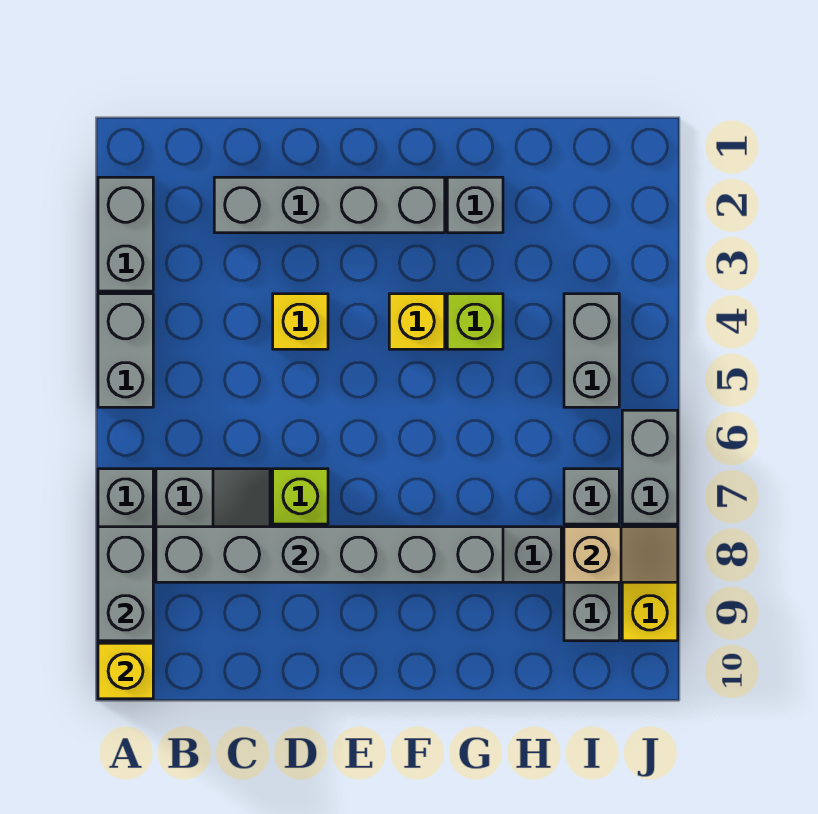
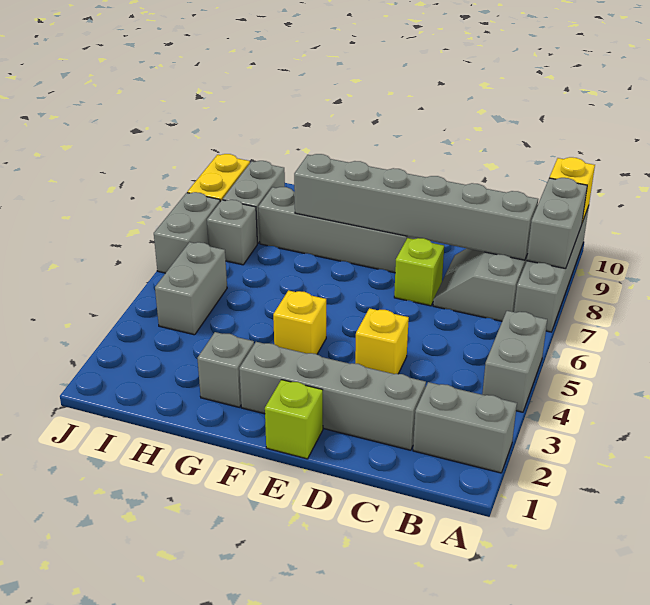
grey 1x2 brick [98,177,153,291] -> grey 1x2 brick turned to [413,382,517,473]
lime 1x1 brick [447,294,503,349] -> lime 1x1 brick moved to [265,380,323,459]
tan 1x2 slope [564,527,678,582] -> none

